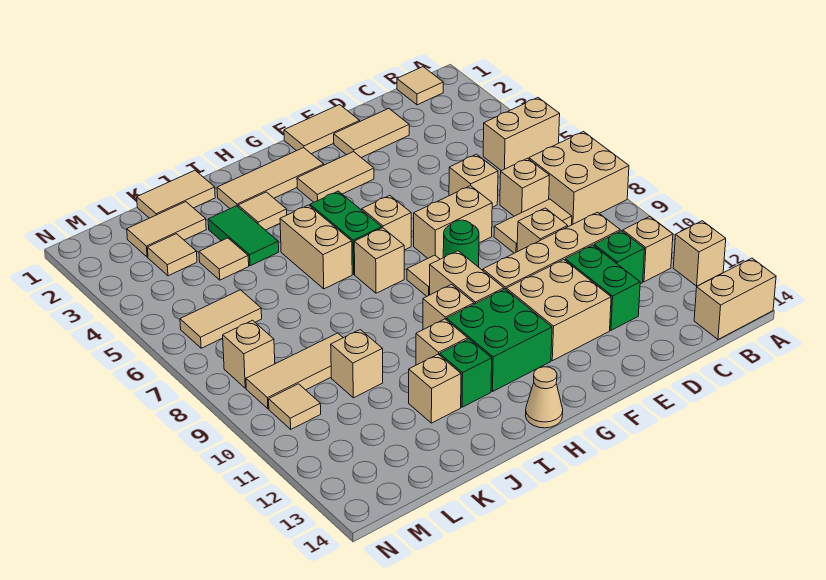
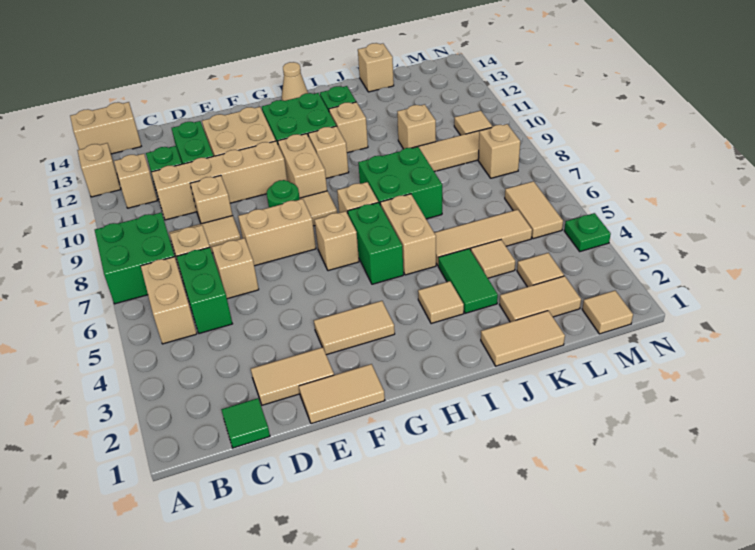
tan 1x2 brick [483,98,560,171] -> tan 1x2 brick turned to [141,257,197,344]
tan 2x2 brick [529,132,629,225] -> green 2x2 brick [95,213,175,304]
tan 1x1 tile [397,67,443,105] -> tan 1x1 tile moved to [582,291,633,334]
none -> green 1x1 tile [221,398,270,448]
none -> green 1x2 brick [177,247,232,334]
tan 1x3 tile [217,148,324,209] -> tan 1x3 tile moved to [435,210,532,265]
none -> green 2x2 brick [358,147,442,219]
tan 1x1 brick [409,354,461,423] -> tan 1x1 brick moved to [358,43,394,92]
tan 1x2 tile [180,290,262,348] -> tan 1x2 tile turned to [505,181,563,239]
none -> green 1x1 plate [564,213,611,251]

